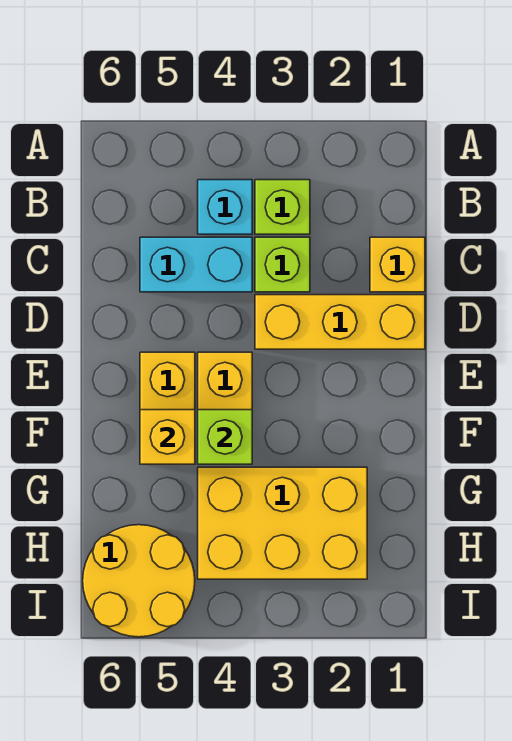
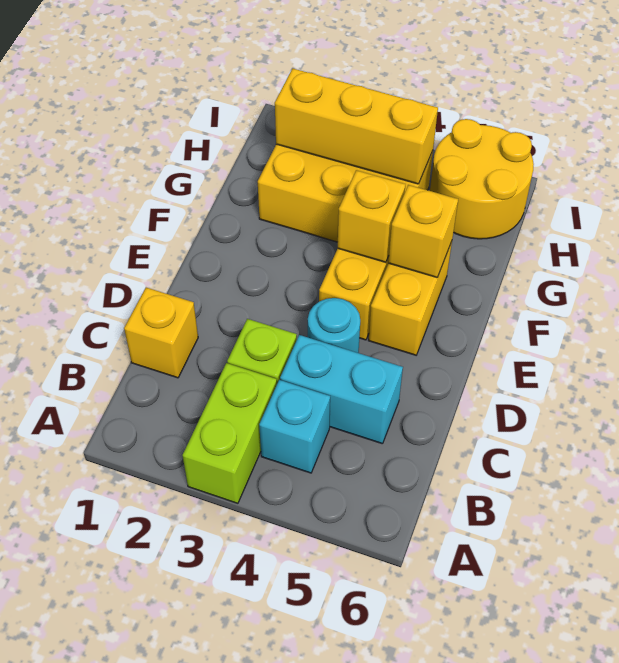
lime 1x1 brick [255,180,310,234] -> lime 1x2 brick [183,363,277,503]
yellow 1x3 brick [255,295,425,349] -> yellow 1x3 brick moved to [275,68,438,184]
none -> cyan 1x1 round brick [308,298,360,353]
lime 1x1 brick [198,410,252,464] -> yellow 1x1 brick [338,170,406,262]

